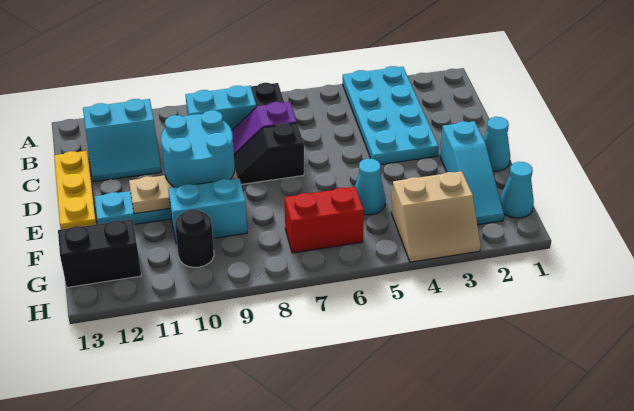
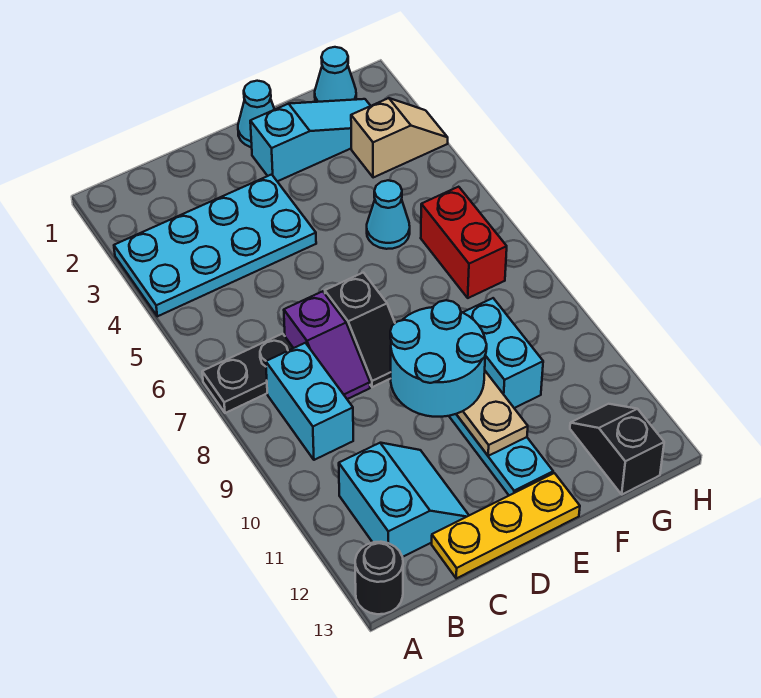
tan 2x2 slope [391,171,481,262] -> tan 1x2 slope [351,98,448,178]
black 1x1 round brick [175,209,214,268] -> black 1x1 round brick moved to [355,542,403,614]
black 1x2 brick [58,219,141,287] -> black 1x2 slope [570,404,664,494]

